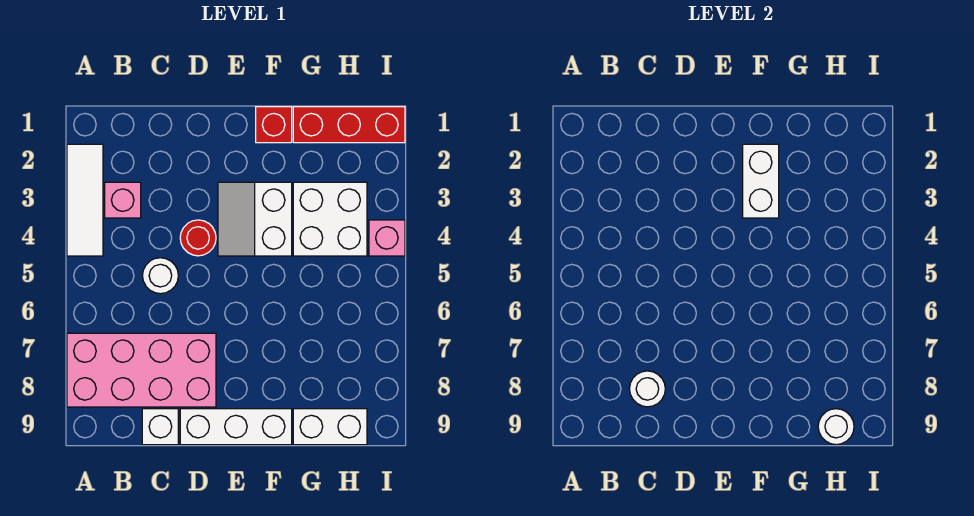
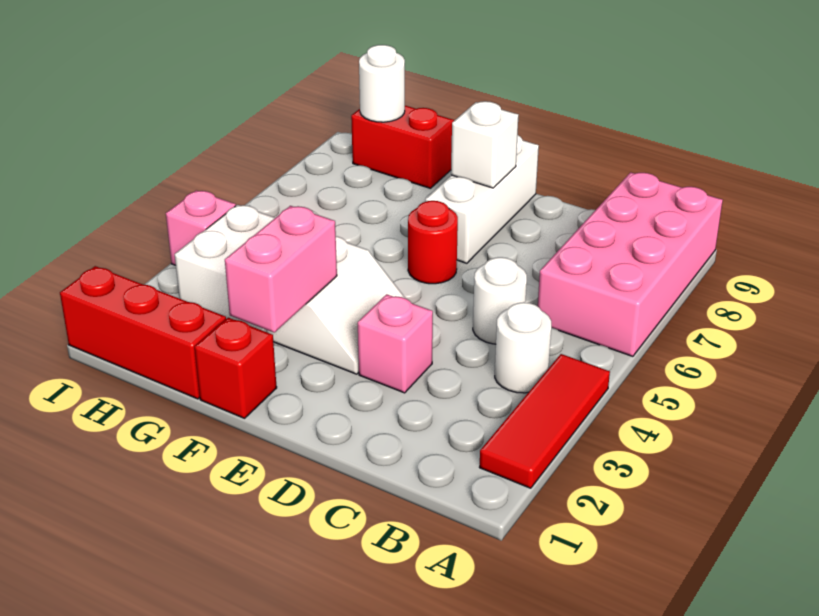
white 1x3 tile [67,144,103,256] -> red 1x3 tile [479,354,610,488]
pink 2x4 brick [67,333,216,407] -> pink 2x4 brick turned to [538,172,723,356]
pink 1x1 brick [105,182,141,218] -> pink 1x1 brick moved to [358,294,433,393]
white 1x1 round brick [630,371,665,407] -> white 1x1 round brick moved to [495,302,551,393]
white 1x1 brick [142,409,178,445] -> white 1x1 brick moved to [451,101,518,188]
red 1x1 round brick [180,220,216,256] -> red 1x1 round brick moved to [408,201,458,284]
white 1x3 brick [180,409,292,445] -> white 1x3 brick turned to [425,135,539,263]
white 1x2 brick [743,144,779,218] -> pink 1x2 brick [225,206,337,332]
white 1x2 brick [293,409,367,445] -> red 1x2 brick [351,106,454,188]

